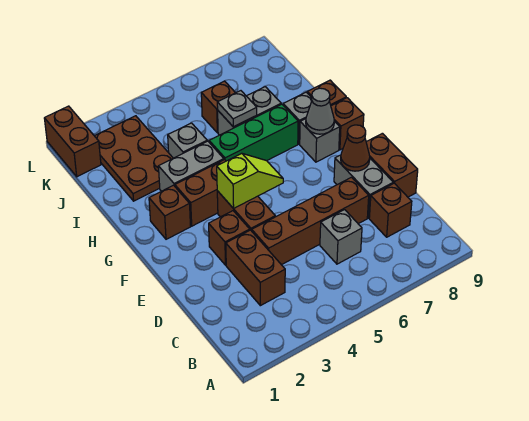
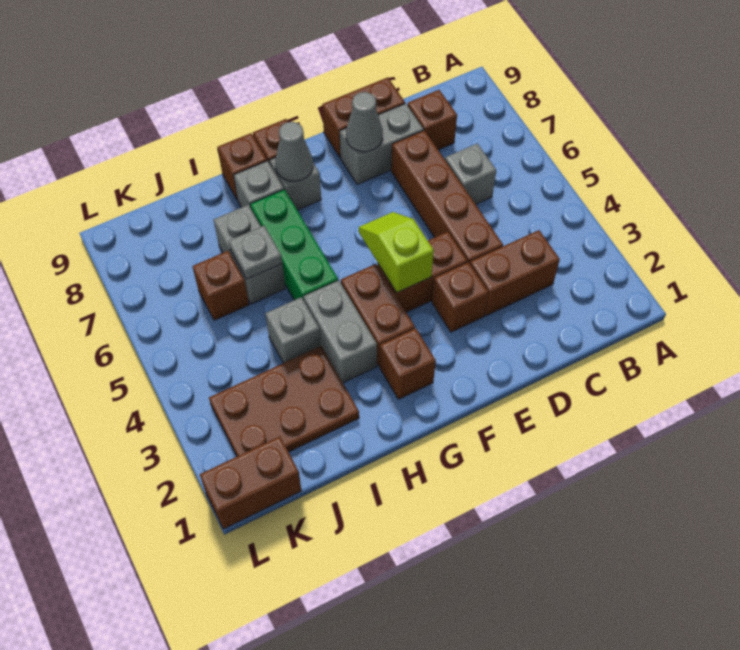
brown 1x1 cone [341,125,370,171] -> grey 1x1 cone [346,92,383,152]

